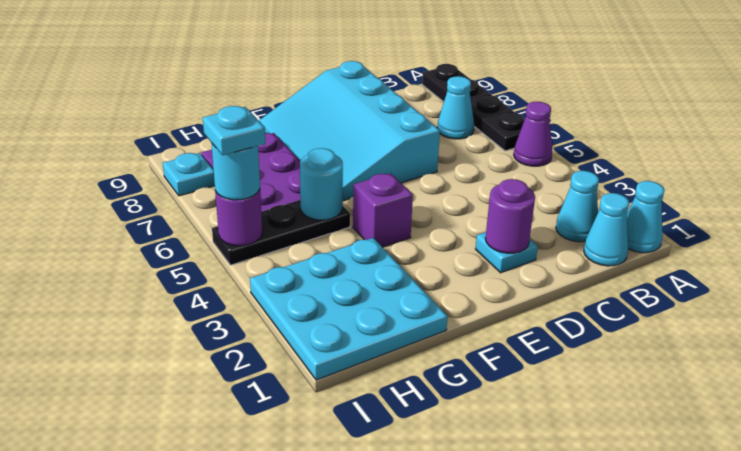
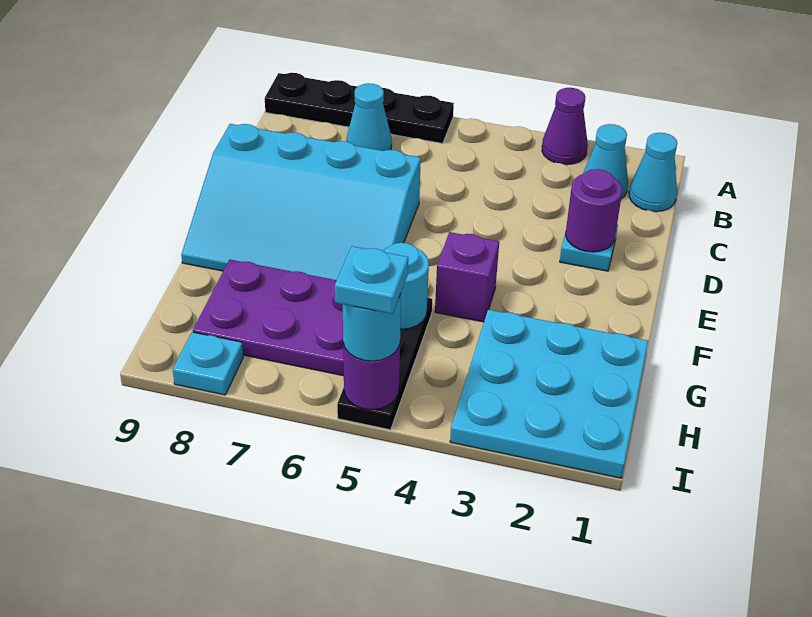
cyan 1x1 cone [627,181,664,253] -> none
purple 1x1 cone [514,102,552,166] -> purple 1x1 cone moved to [542,88,588,165]

